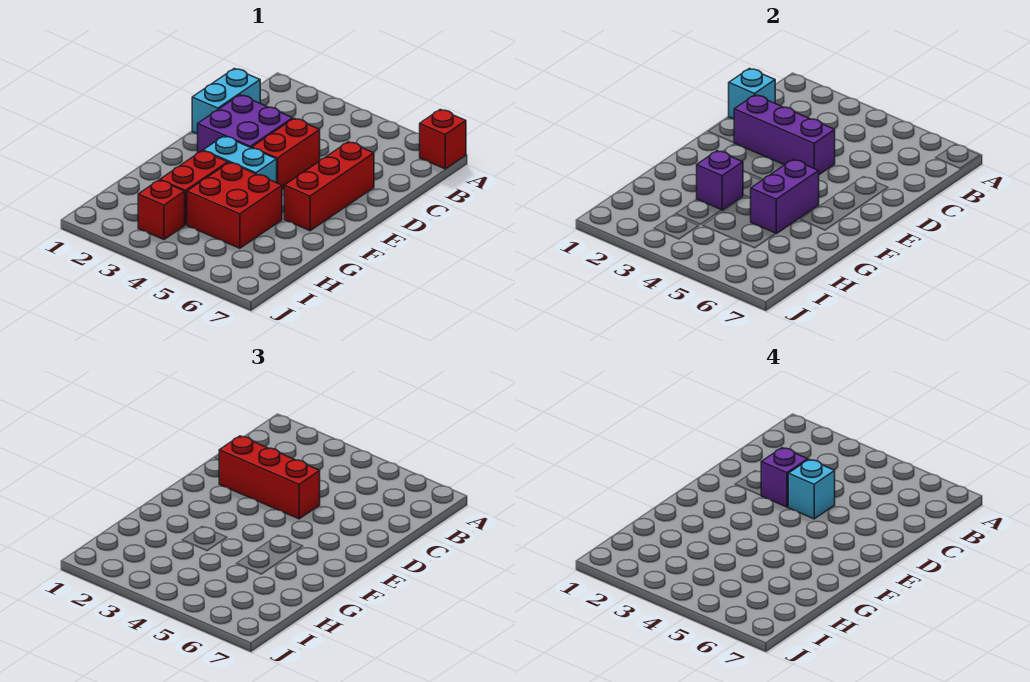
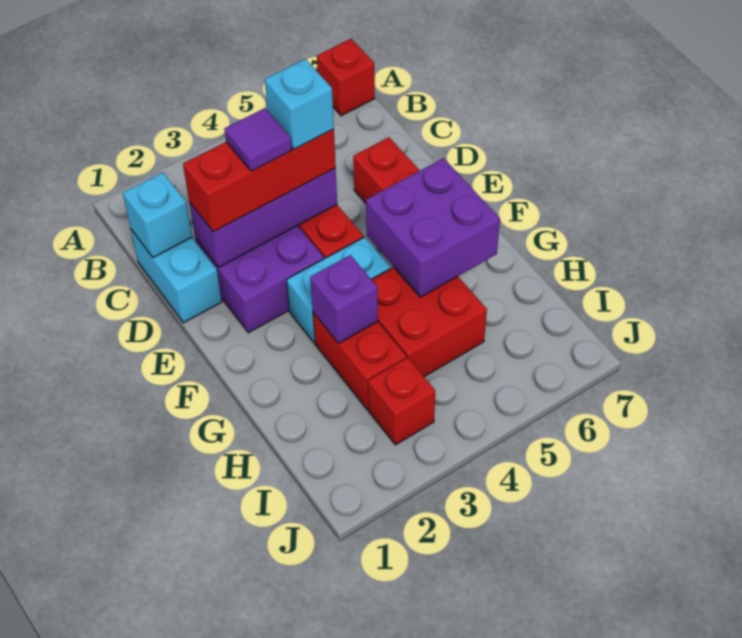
purple 1x1 brick [761,448,808,507] -> purple 1x1 tile [224,108,292,171]
purple 1x2 brick [751,160,819,234] -> purple 2x2 brick [366,158,500,297]

